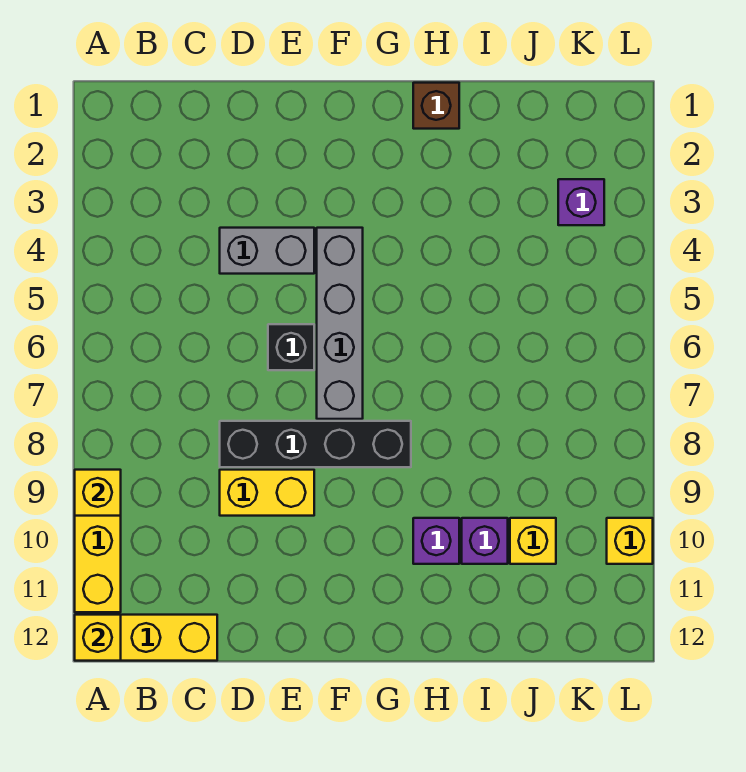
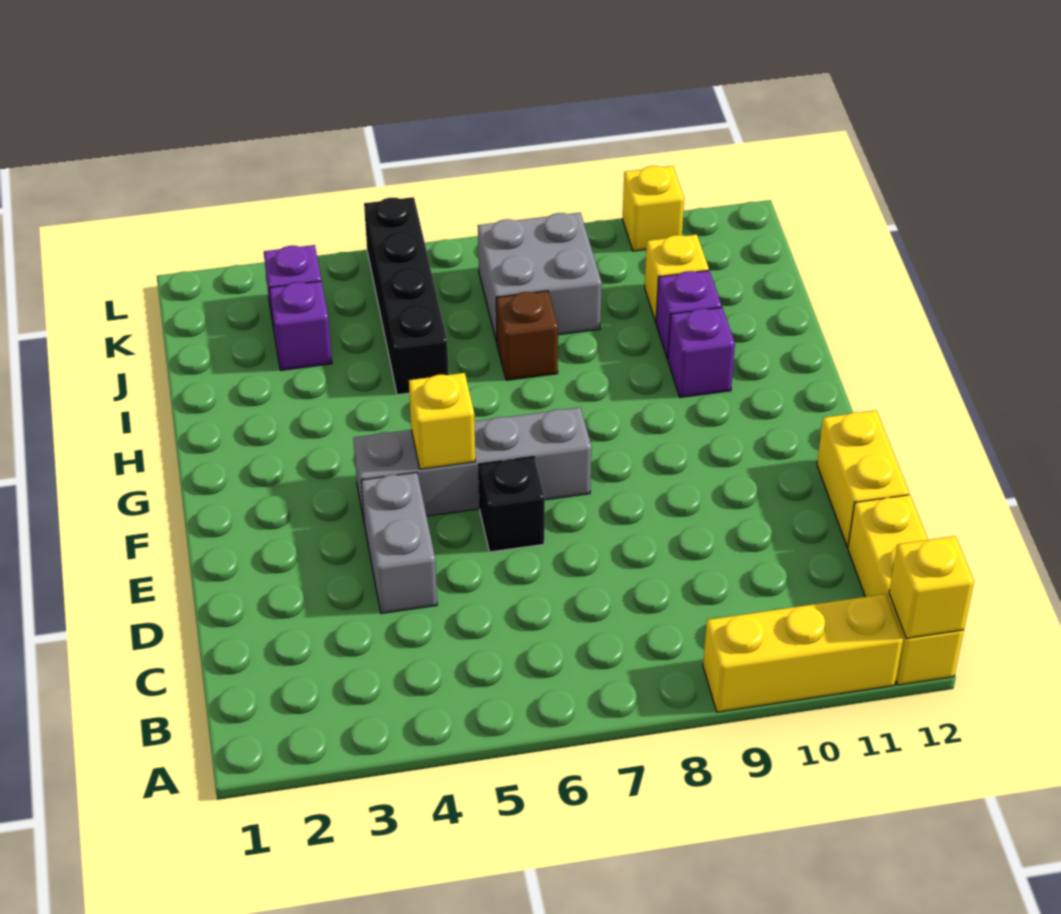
yellow 1x1 brick [75,470,121,516] -> yellow 1x1 brick moved to [409,373,475,469]
black 1x4 brick [220,421,411,467] -> black 1x4 brick moved to [364,197,449,395]
yellow 1x2 brick [220,470,314,516] -> yellow 1x2 brick moved to [817,410,909,547]
brown 1x1 brick [413,83,459,129] -> brown 1x1 brick moved to [496,291,558,380]
none -> purple 1x1 brick [269,281,332,370]
none -> grey 2x2 brick [478,213,602,342]

